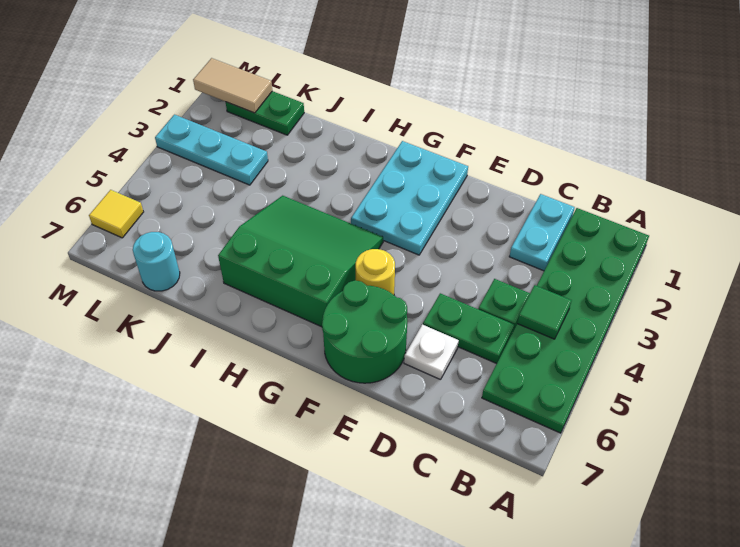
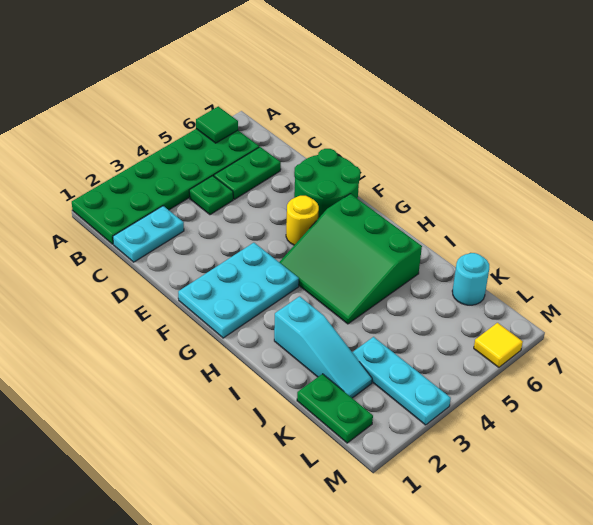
green 1x1 tile [517,285,572,339] -> green 1x1 tile moved to [196,106,238,143]
green 1x2 plate [423,293,514,364] -> green 1x2 plate turned to [214,147,281,199]
white 1x1 plate [404,325,459,380] -> none
none -> cyan 1x3 slope [274,296,372,398]
tan 1x2 tile [193,58,272,113] -> none

